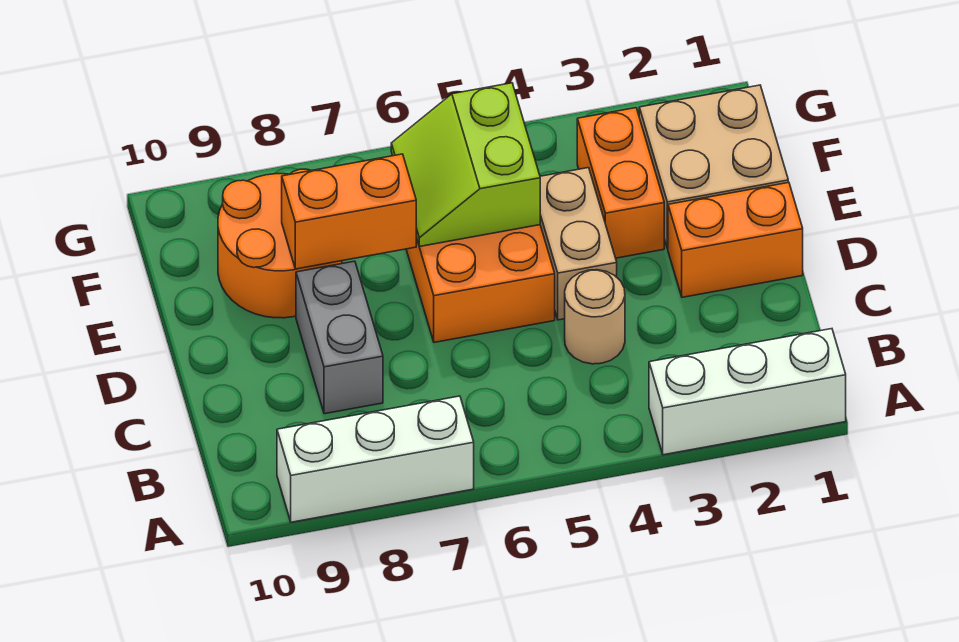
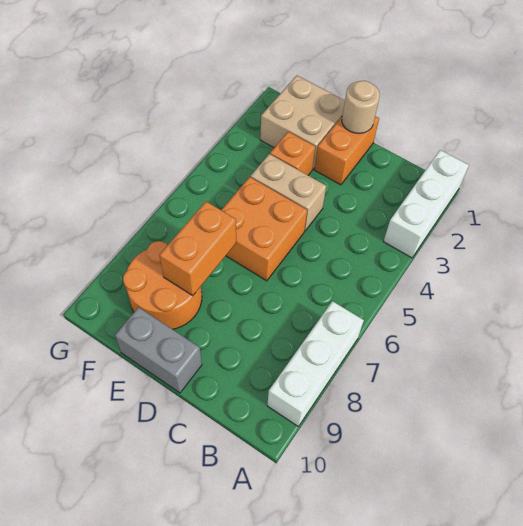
tan 1x1 round brick [565,270,625,364] -> tan 1x1 round brick moved to [342,81,380,133]
grey 1x2 brick [296,261,383,414] -> grey 1x2 brick moved to [115,307,202,393]
orange 1x2 brick [577,108,664,258] -> orange 1x1 brick [270,132,315,175]
lime 2x2 slope [391,83,540,247] -> none

